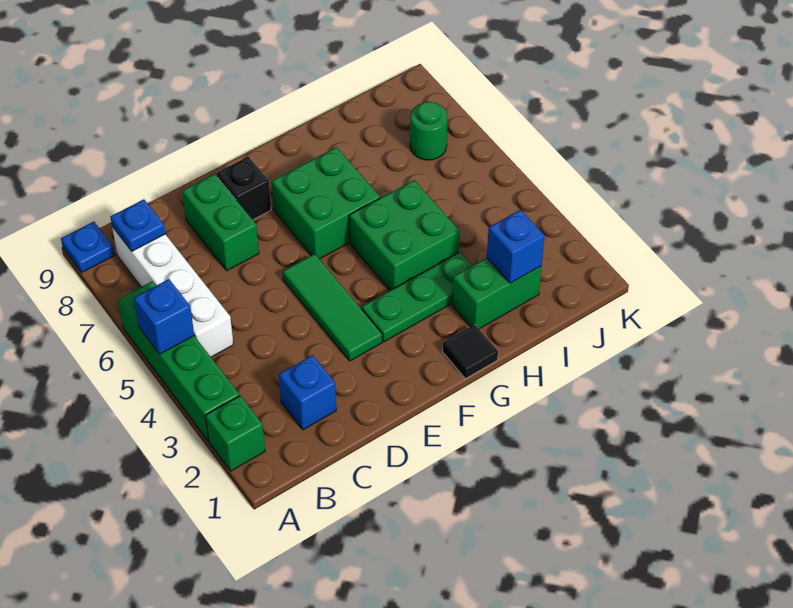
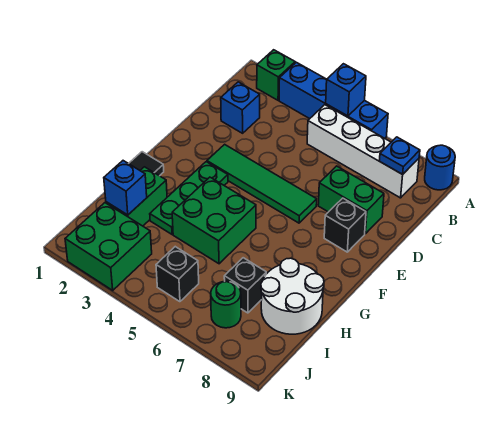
green 1x4 brick [118,282,240,441] -> blue 1x4 brick [279,62,388,138]
blue 1x1 plate [61,222,115,273] -> blue 1x1 round brick [425,145,455,190]
green 1x3 tile [283,254,382,361] -> green 1x4 tile [207,144,317,223]
green 2x2 brick [272,147,380,259] -> green 2x2 brick moved to [65,203,152,290]
none -> white 2x2 round brick [261,258,324,334]
none -> black 1x1 brick [224,258,266,313]
none -> black 1x1 brick [156,247,199,302]

